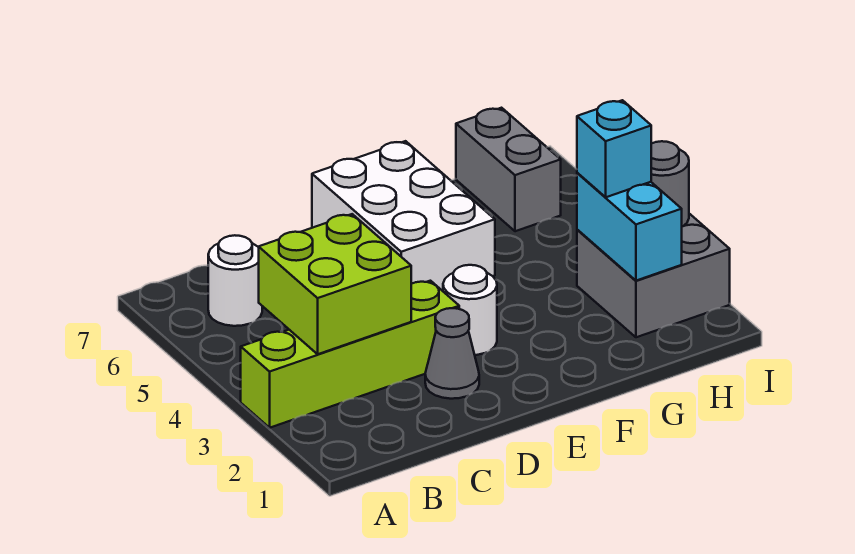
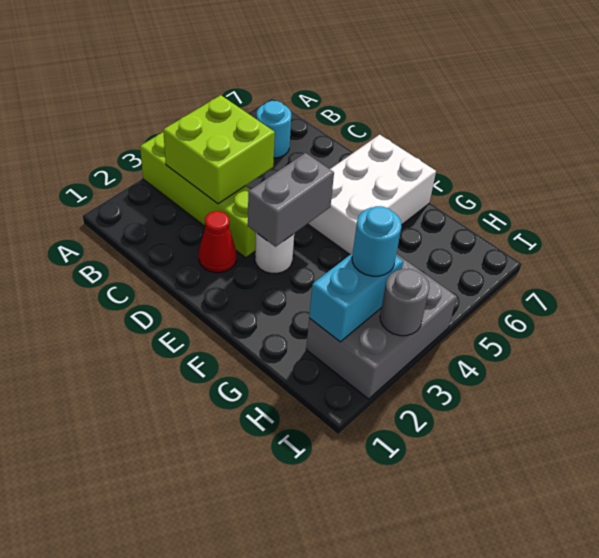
white 1x1 round brick [208,235,262,326] -> cyan 1x1 round brick [257,101,291,158]
grey 1x1 cone [425,308,479,399] -> red 1x1 cone [199,211,236,273]
grey 2x2 brick [577,214,730,337] -> grey 2x3 brick [306,254,457,399]
cyan 1x1 brick [577,100,651,197] -> cyan 1x1 round brick [352,206,402,276]
grey 1x2 brick [456,108,561,231] -> grey 1x2 brick moved to [248,153,334,247]

